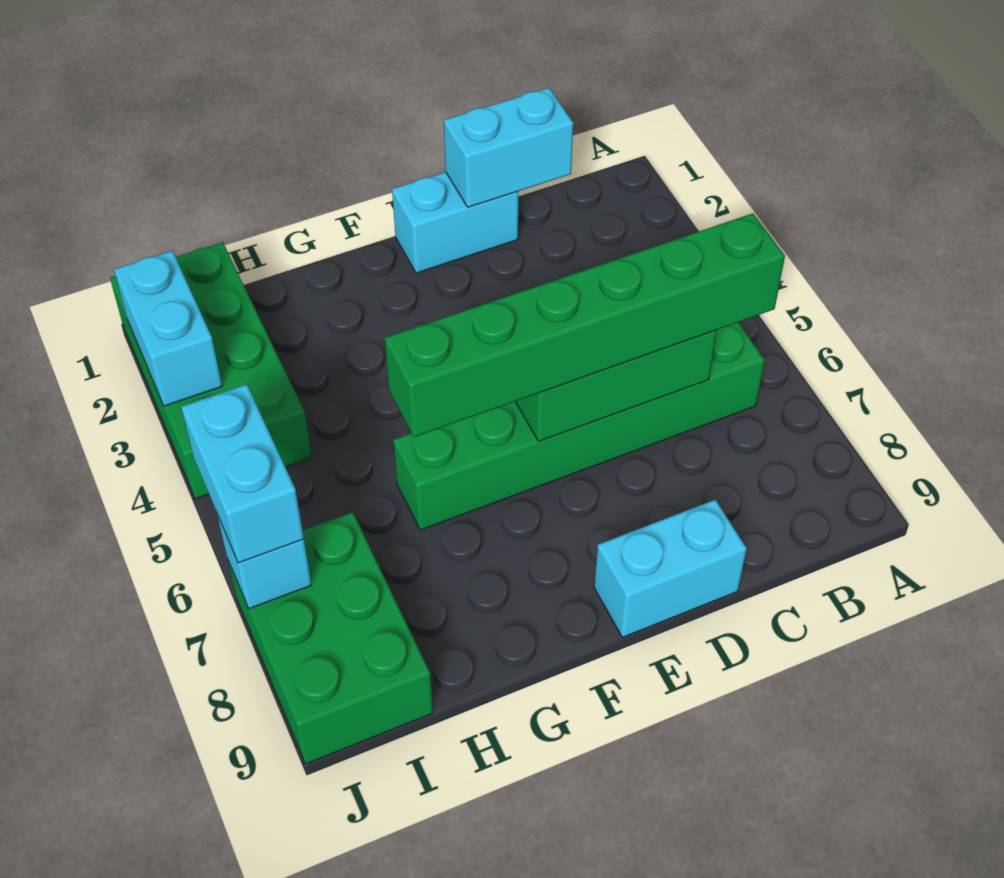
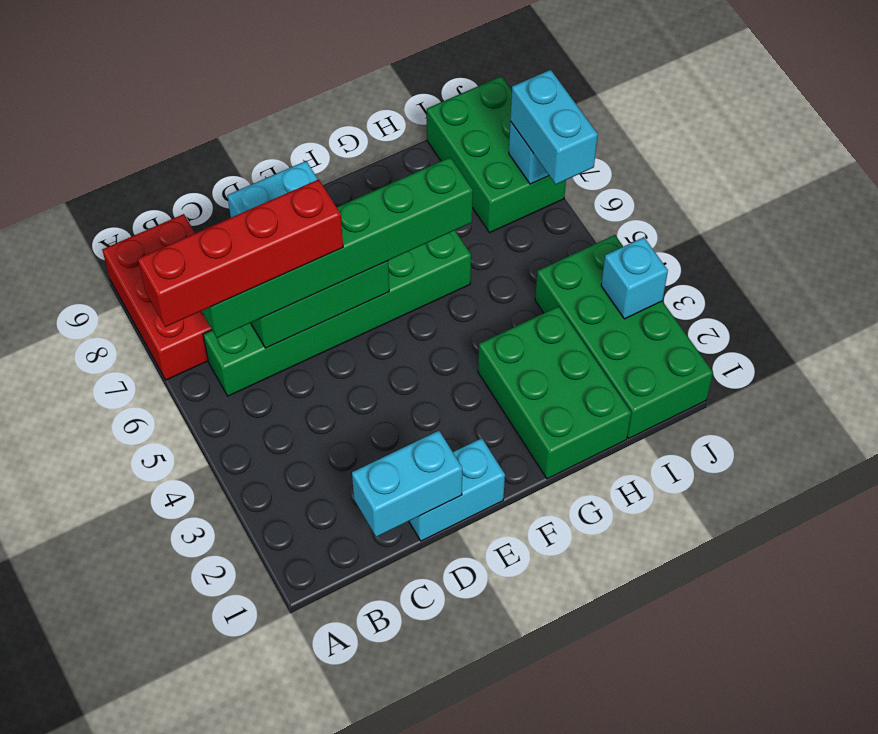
none -> red 1x4 brick [138,179,343,327]
none -> red 2x3 brick [102,214,212,380]
none -> green 2x3 brick [478,306,631,479]
cyan 1x2 brick [114,251,222,406] -> cyan 1x1 brick [601,237,668,319]

